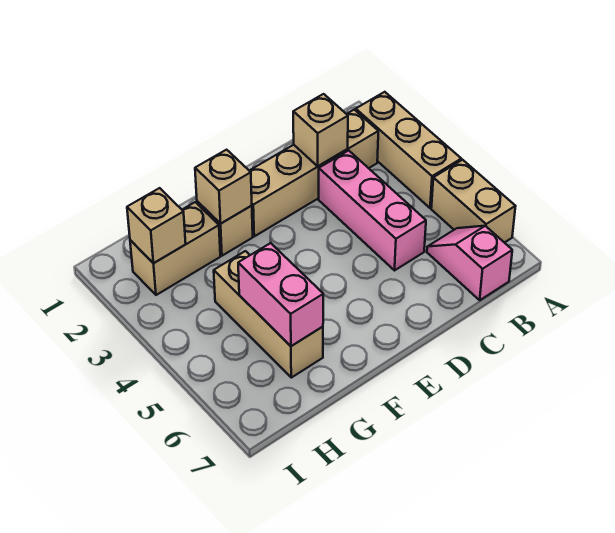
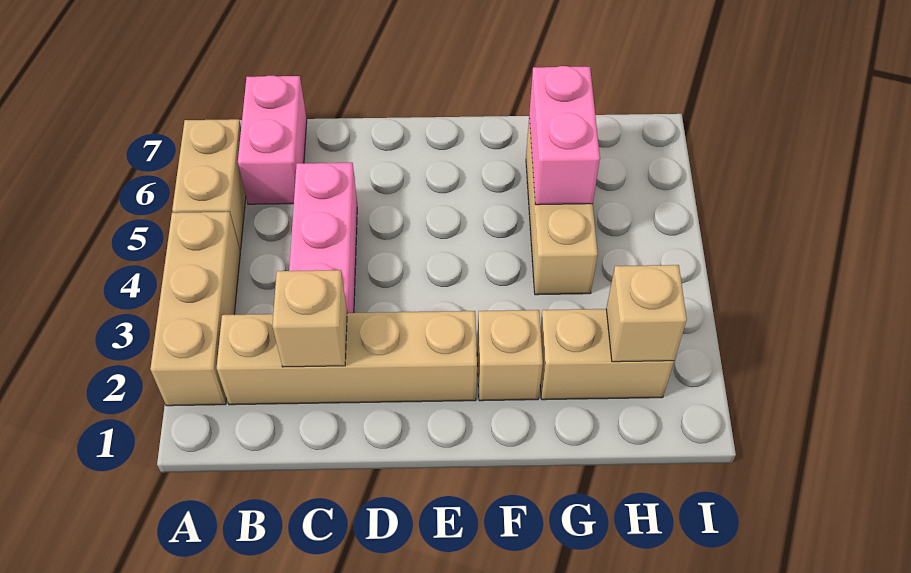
pink 1x2 slope [427,226,512,300] -> pink 1x2 brick [238,76,307,204]
tan 1x1 brick [195,150,252,224] -> none

